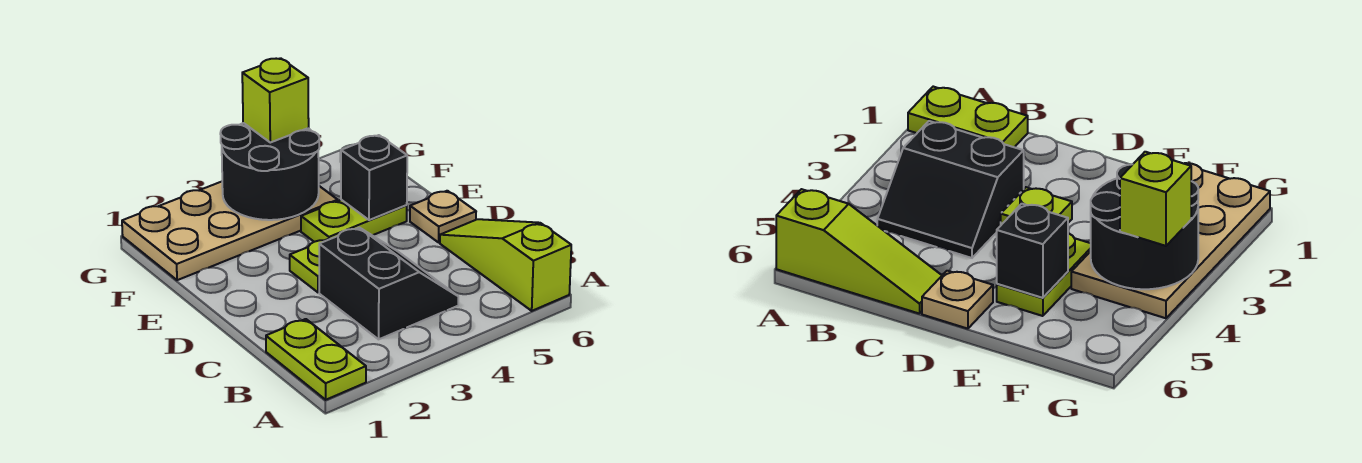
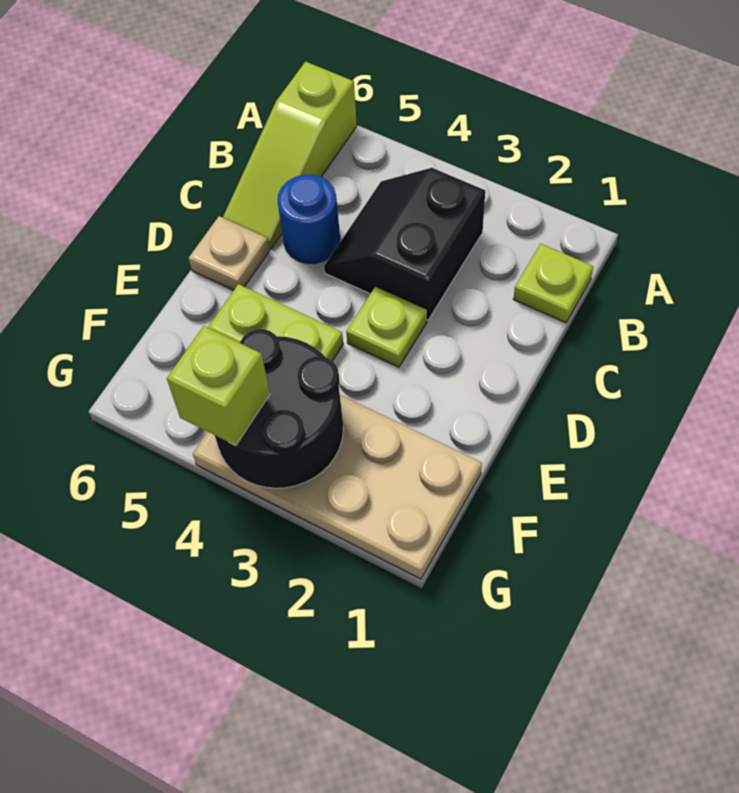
lime 1x2 plate [266,319,366,400] -> lime 1x1 plate [514,244,593,323]
none -> blue 1x1 round brick [278,175,340,264]
black 1x1 brick [341,135,407,220] -> none

